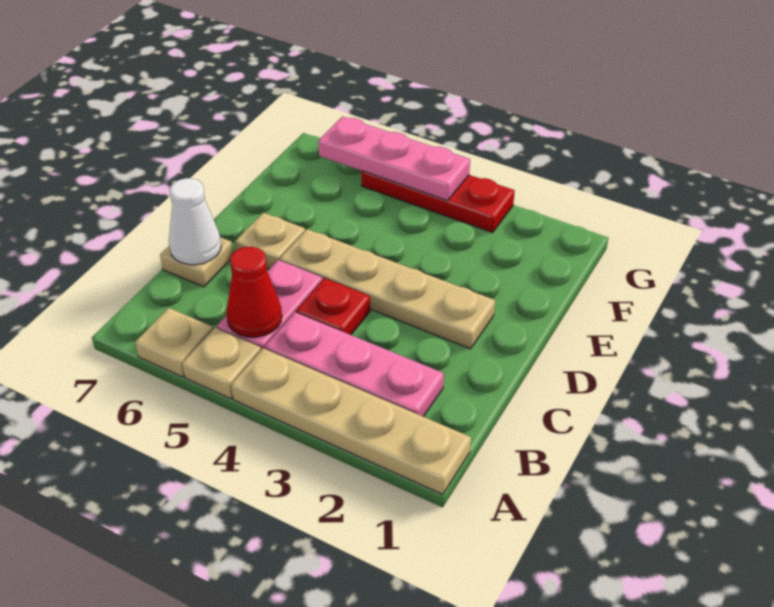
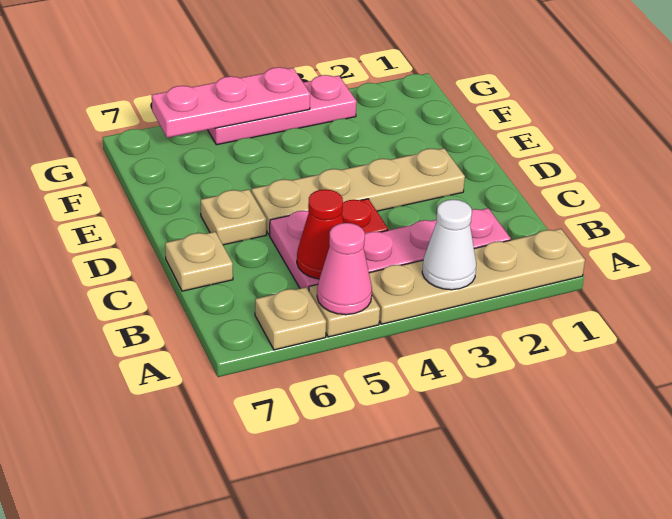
none -> pink 1x1 cone [317,223,372,315]
white 1x1 cone [169,178,221,265] -> white 1x1 cone moved to [422,199,476,290]
red 1x3 plate [361,171,515,233] -> pink 1x3 plate [208,75,357,145]

